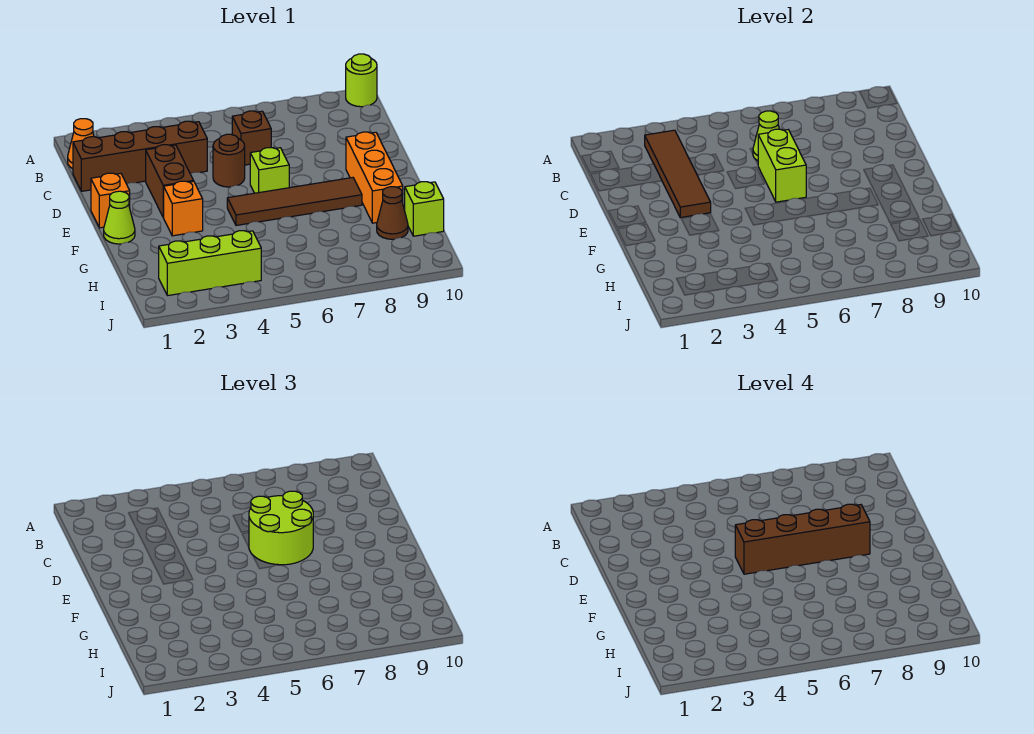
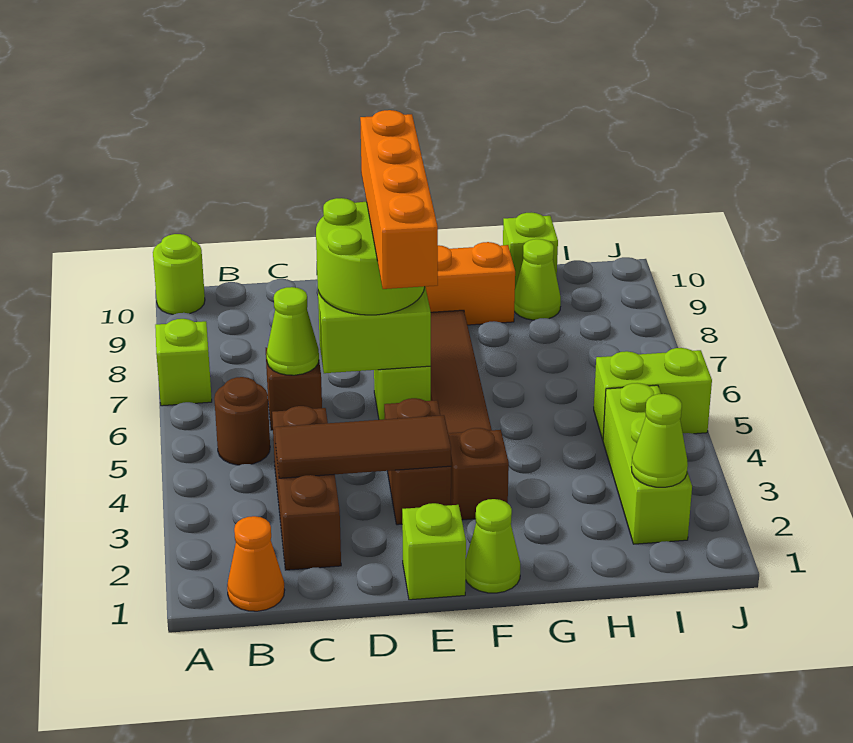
none -> lime 1x1 brick [155,319,212,406]
brown 1x4 tile [645,130,711,218] -> brown 1x3 tile [275,415,451,478]
brown 1x4 brick [73,121,207,191] -> brown 1x3 brick [272,406,341,570]
brown 1x2 brick [146,145,193,217] -> brown 1x2 brick turned to [384,398,451,525]
brown 1x1 round brick [213,134,245,187] -> brown 1x1 round brick moved to [214,377,270,465]
orange 1x1 brick [91,173,130,228] -> lime 1x1 brick [402,503,466,600]
brown 1x4 brick [735,504,870,574] -> orange 1x4 brick [360,110,438,289]
orange 1x1 brick [163,181,203,236] -> brown 1x1 brick [448,428,509,520]
brown 1x1 cone [377,187,408,239] -> lime 1x1 cone [514,239,561,320]
none -> lime 1x1 cone [632,394,688,487]
none -> lime 1x2 brick [594,348,712,440]

